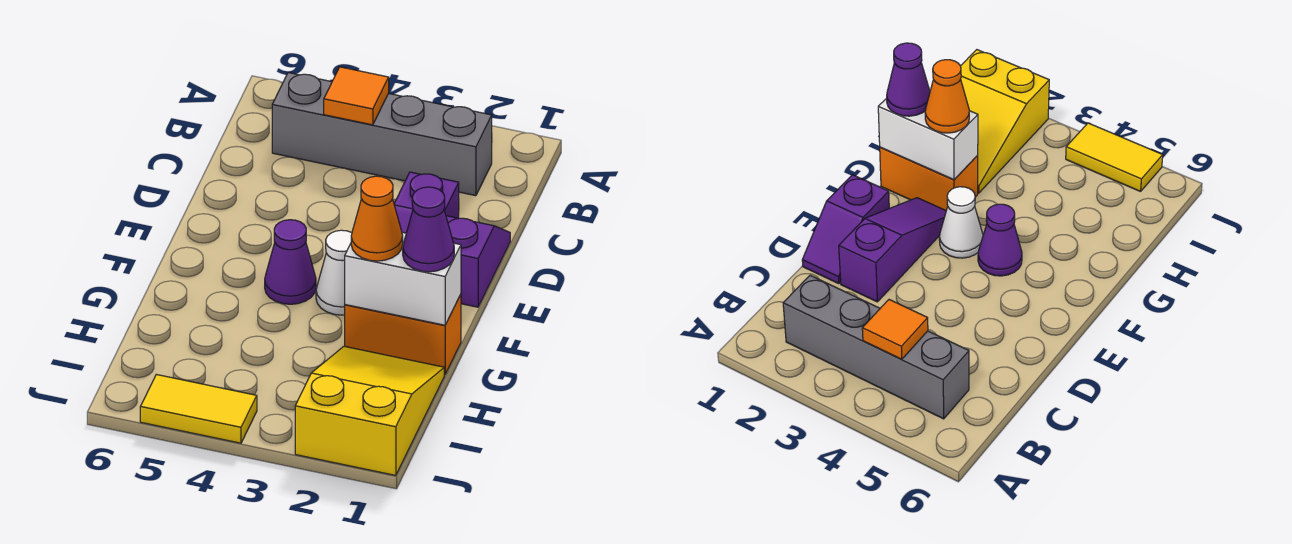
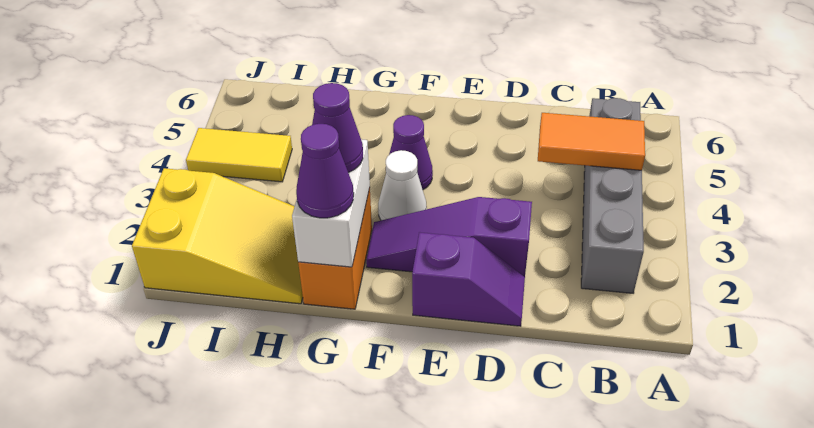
orange 1x1 tile [324,67,389,125] -> orange 1x2 tile [538,113,645,170]
orange 1x1 cone [351,176,403,261] -> purple 1x1 cone [312,83,363,173]
yellow 1x2 tile [140,374,257,443] -> yellow 1x2 tile turned to [186,128,292,182]

